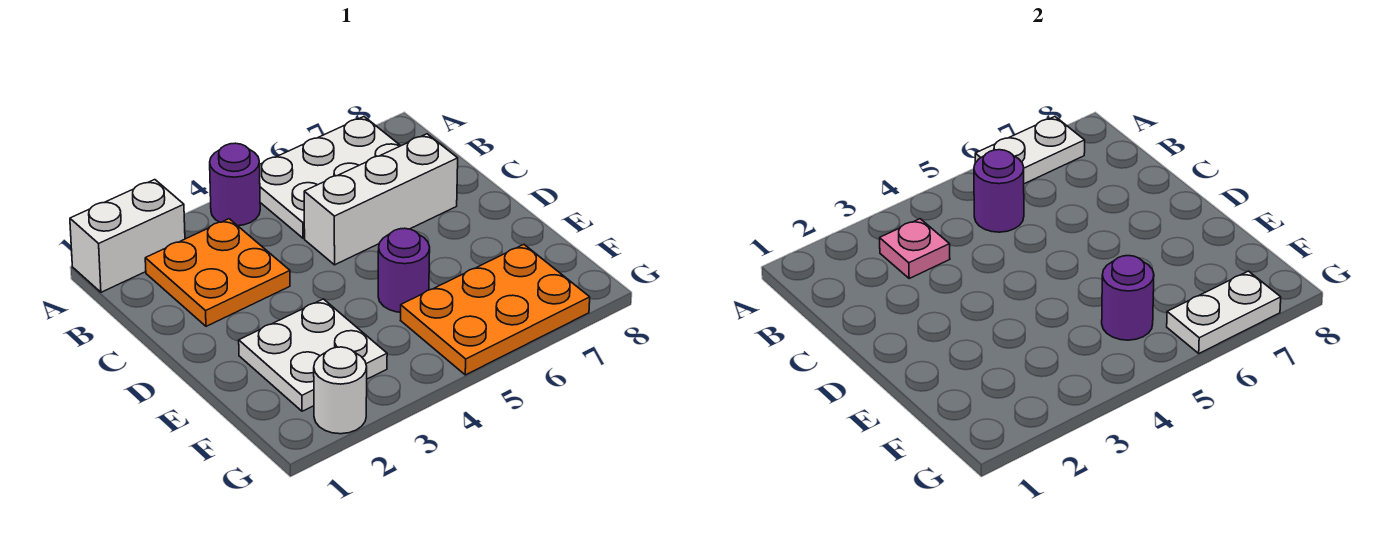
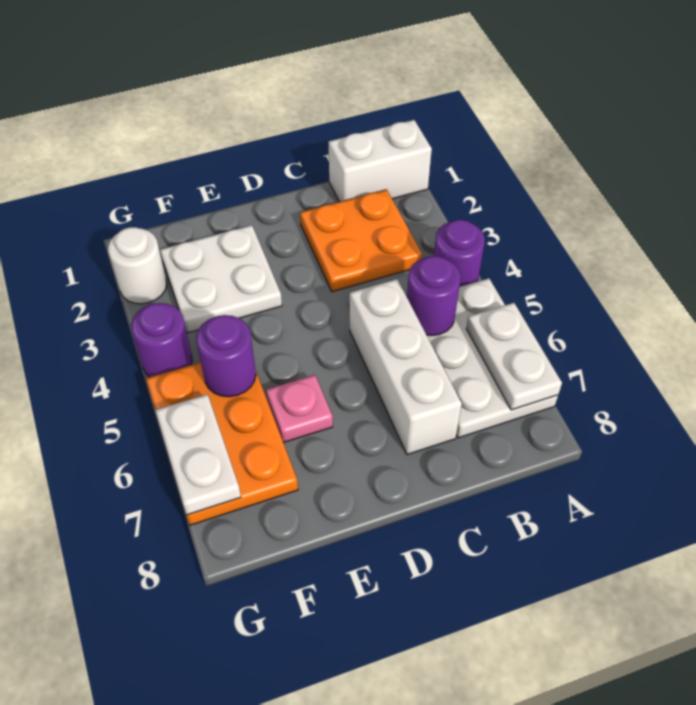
white 1x2 brick [70,180,185,292] -> white 1x2 brick turned to [329,120,432,202]
pink 1x1 plate [880,219,950,278] -> pink 1x1 plate moved to [266,375,333,443]
purple 1x1 round brick [378,228,430,312] -> purple 1x1 round brick moved to [131,303,192,377]

